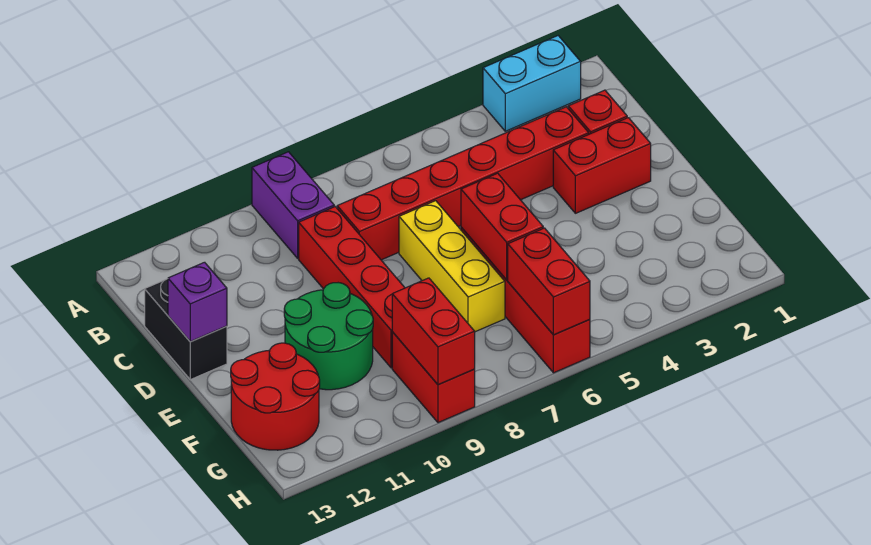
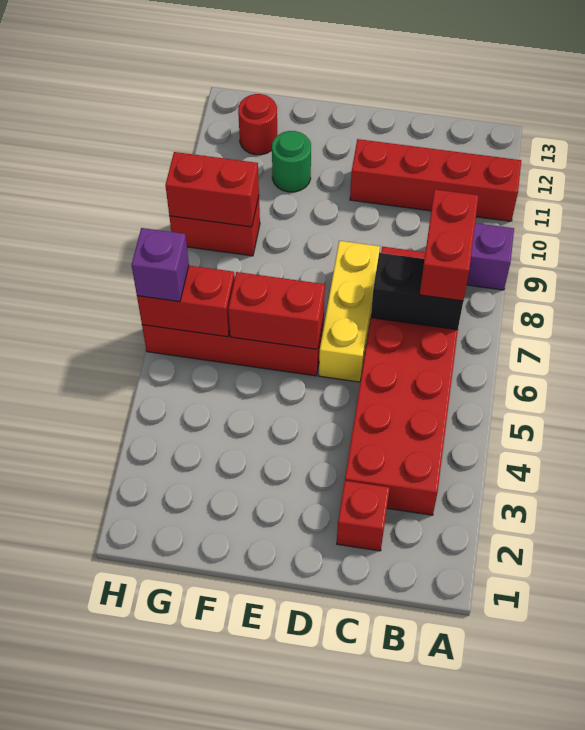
cyan 1x2 brick [483,36,581,131] -> none
red 1x6 brick [337,107,589,260] -> red 2x6 brick [345,247,458,515]
red 1x4 brick [299,207,405,368] -> red 1x4 brick moved to [350,139,521,221]
black 1x2 brick [145,279,227,380] -> black 1x2 brick moved to [371,253,463,330]
red 1x2 brick [553,118,651,213] -> red 1x2 brick moved to [419,189,479,301]
yellow 1x3 brick [399,201,505,332] -> yellow 1x3 brick turned to [319,241,380,382]
purple 1x1 brick [168,262,227,341] -> purple 1x1 brick moved to [132,228,189,302]
green 2x2 round brick [284,283,373,390] -> green 1x1 round brick [272,131,311,192]
red 2x2 round brick [231,343,320,450] -> red 1x1 round brick [238,94,277,155]

